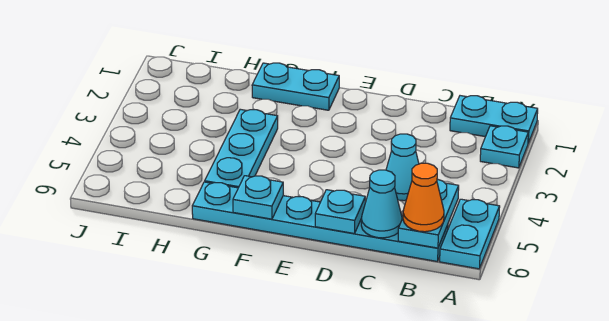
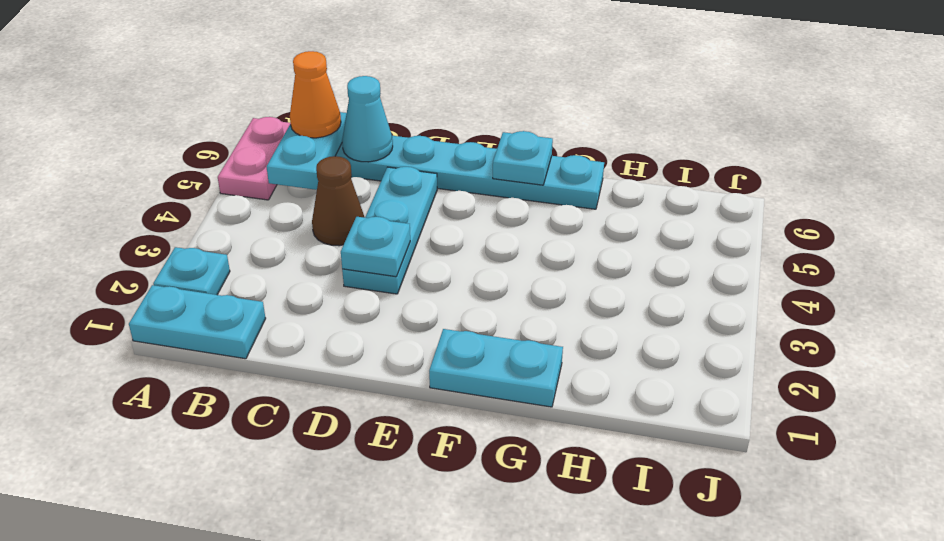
cyan 1x2 plate [440,199,500,269] -> pink 1x2 plate [218,117,291,200]
cyan 1x1 cone [386,134,419,201] -> brown 1x1 cone [312,156,365,246]
cyan 1x1 plate [315,190,365,234] -> cyan 1x1 plate moved to [341,217,410,277]
cyan 1x3 plate [205,109,278,188] -> cyan 1x3 plate moved to [342,167,437,294]

